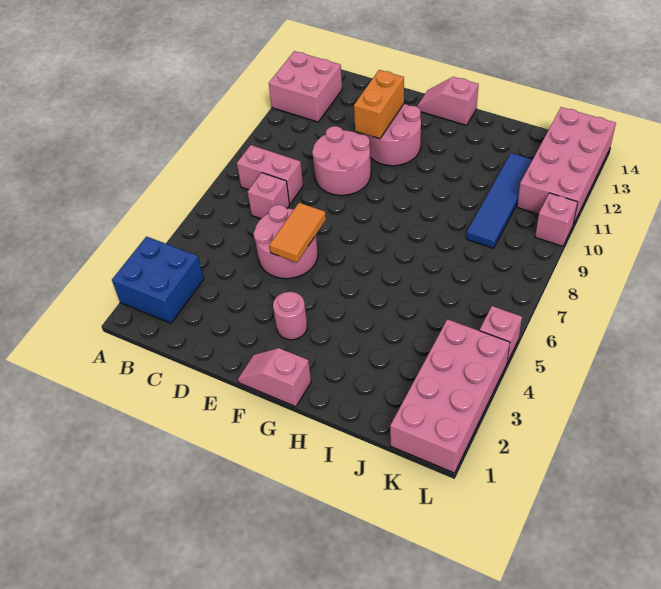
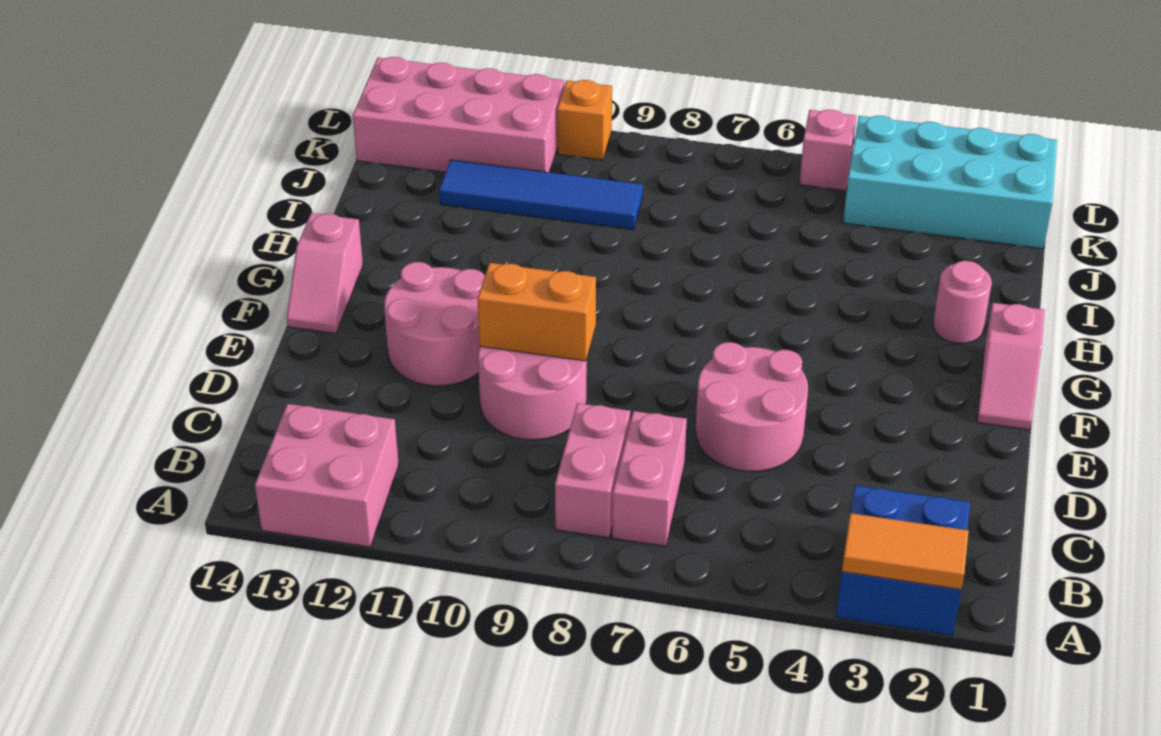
pink 1x1 brick [248,173,290,219] -> pink 1x2 brick [612,411,687,546]
orange 1x2 tile [269,203,326,262] -> orange 1x2 tile moved to [842,513,969,589]
orange 1x2 brick [354,70,404,139] -> orange 1x2 brick moved to [477,263,596,361]
pink 1x1 round brick [273,292,307,340] -> pink 1x1 round brick moved to [933,261,992,343]
pink 2x4 brick [390,319,510,473] -> cyan 2x4 brick [843,116,1057,249]
pink 1x1 brick [535,193,578,246] -> orange 1x1 brick [557,80,612,160]

